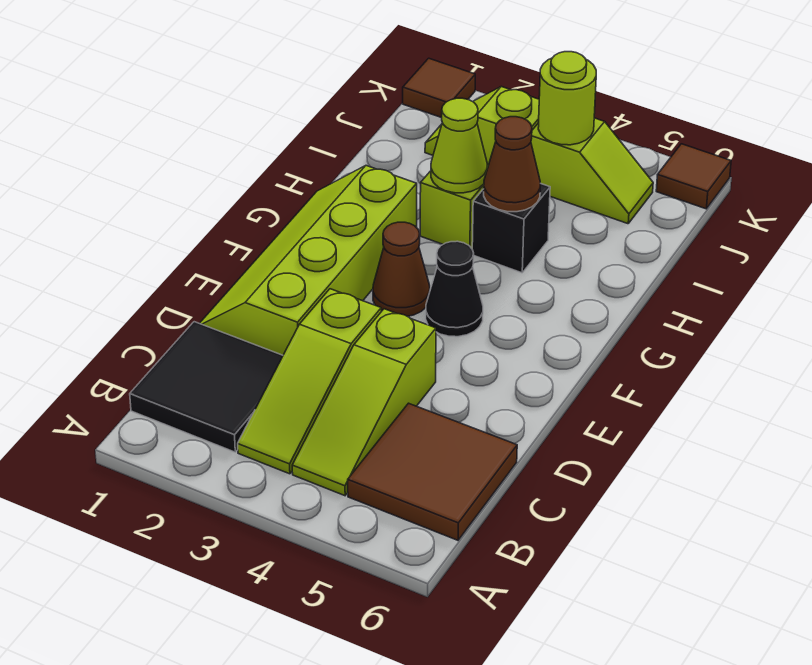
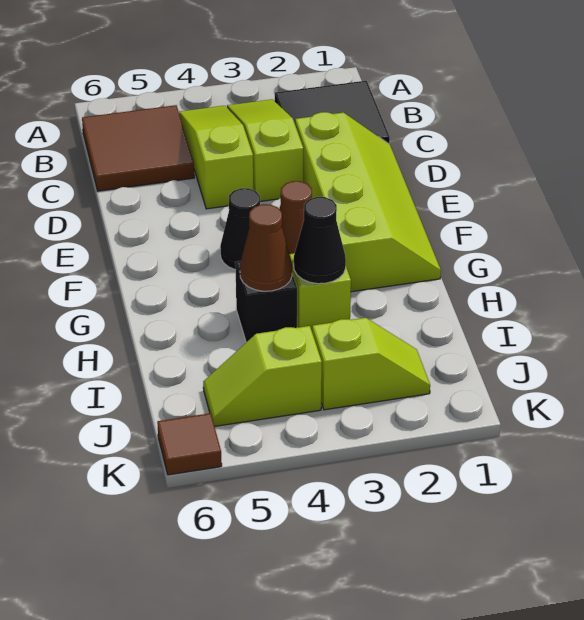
lime 1x1 cone [431,98,487,193] -> black 1x1 cone [294,197,346,284]
lime 1x1 round brick [538,52,596,145] -> none
brown 1x1 tile [403,58,475,118] -> none

